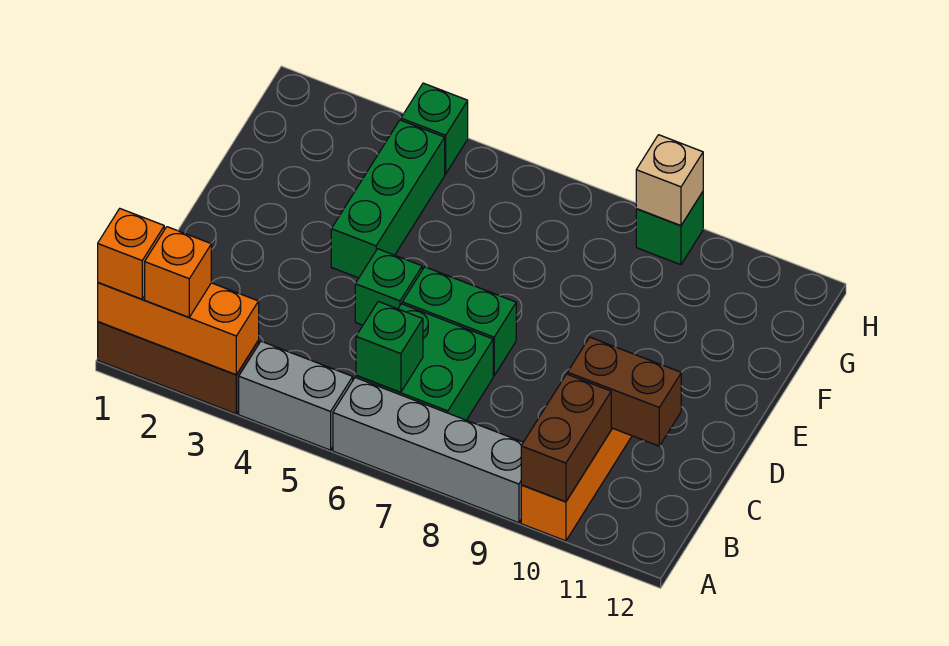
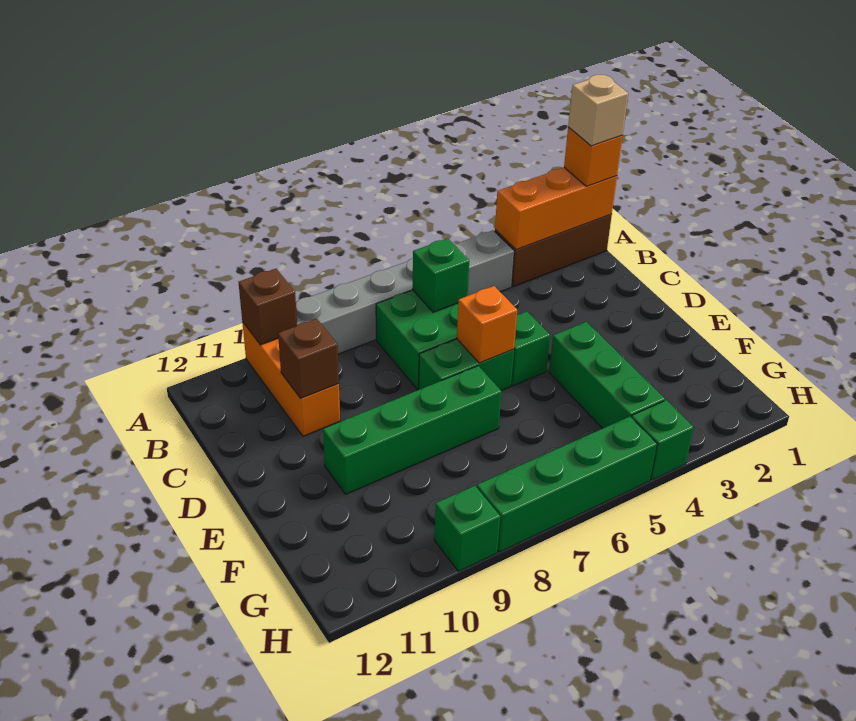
orange 1x1 brick [145,227,211,317] -> orange 1x1 brick moved to [457,286,517,363]
brown 1x2 brick [521,374,611,502] -> brown 1x1 brick [238,269,297,345]
brown 1x2 brick [568,337,681,446] -> brown 1x1 brick [278,319,339,398]
none -> green 1x4 brick [323,366,502,494]
none -> green 1x4 brick [477,416,657,552]
tan 1x1 brick [636,135,703,225] -> tan 1x1 brick moved to [568,75,628,146]

